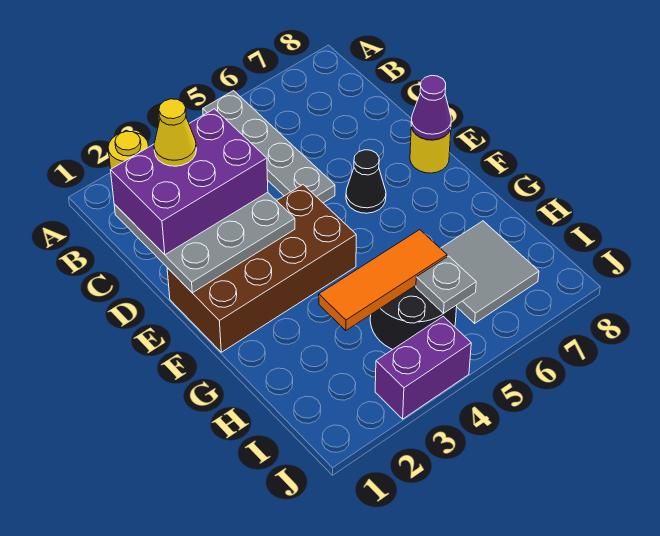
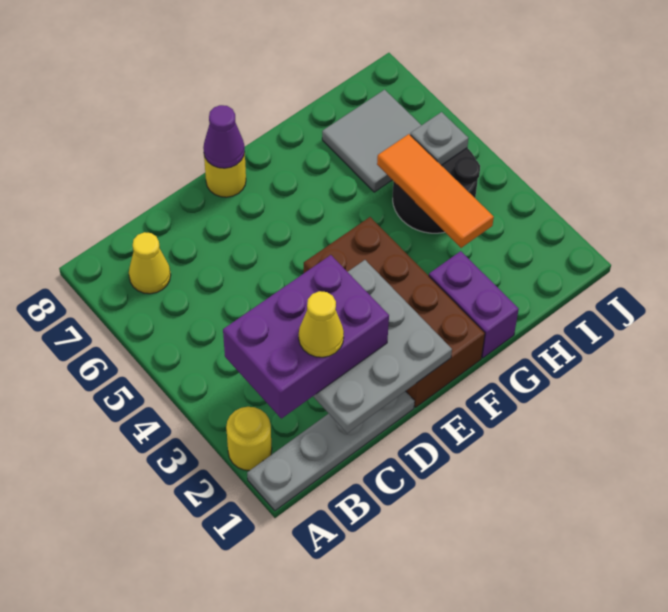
grey 1x4 plate [203,91,335,203] -> grey 1x4 plate moved to [247,391,415,511]
none -> yellow 1x1 cone [129,232,171,294]
purple 2x3 brick [111,109,268,255] -> purple 2x3 brick turned to [223,255,389,419]
black 1x1 cone [346,150,386,213] -> none
purple 1x2 brick [375,316,471,419] -> purple 1x2 brick moved to [429,251,519,358]

